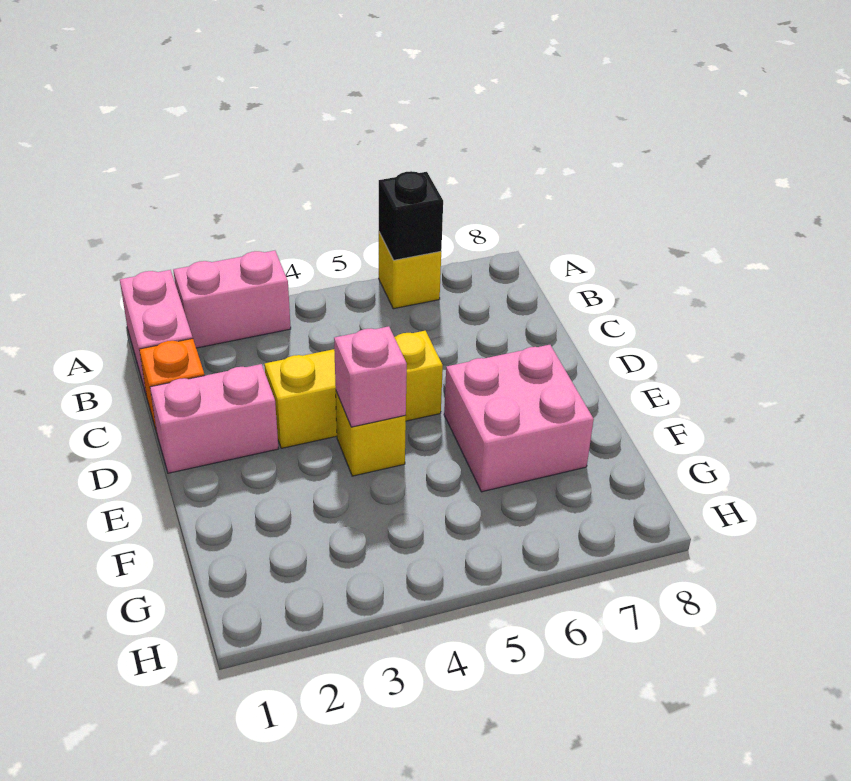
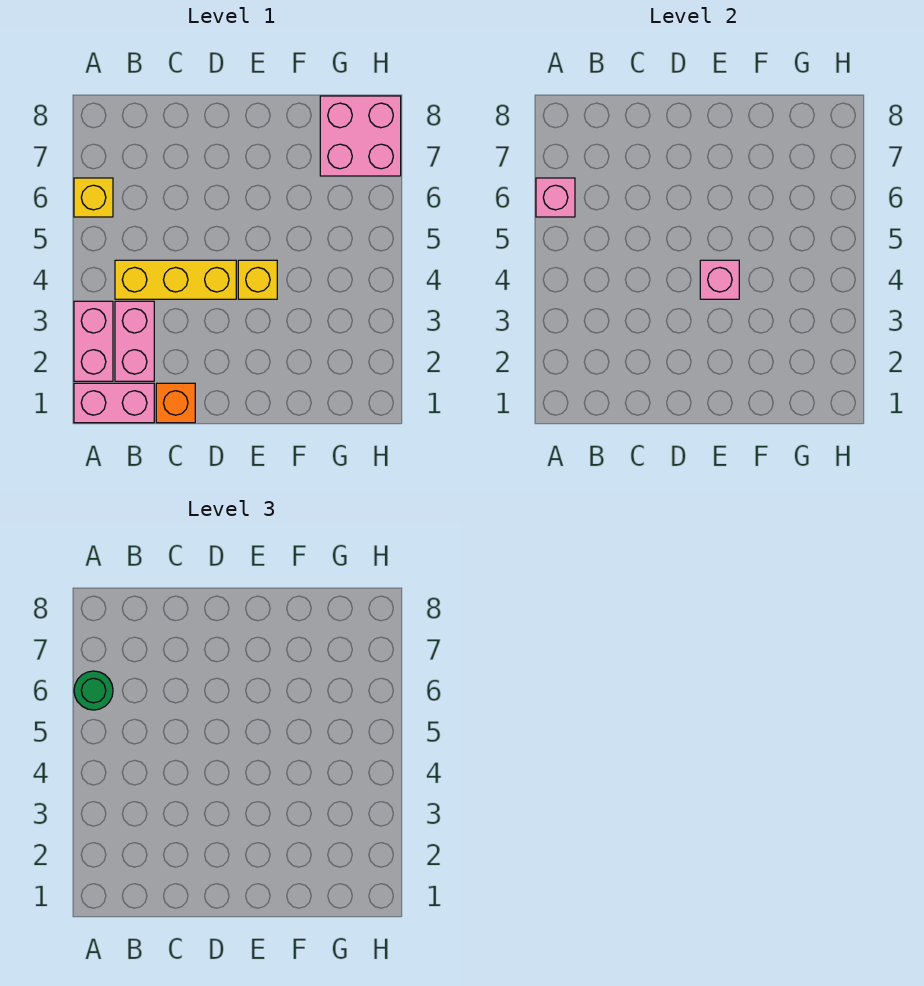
black 1x1 brick [379,171,443,260] -> pink 1x1 brick [536,178,575,217]
none -> green 1x1 round brick [74,671,113,710]
pink 1x2 brick [150,364,278,473] -> pink 1x2 brick moved to [115,301,154,381]
yellow 1x3 brick [265,331,443,448] -> yellow 1x3 brick turned to [115,260,236,299]
pink 2x2 brick [444,345,594,492] -> pink 2x2 brick moved to [320,96,401,176]

